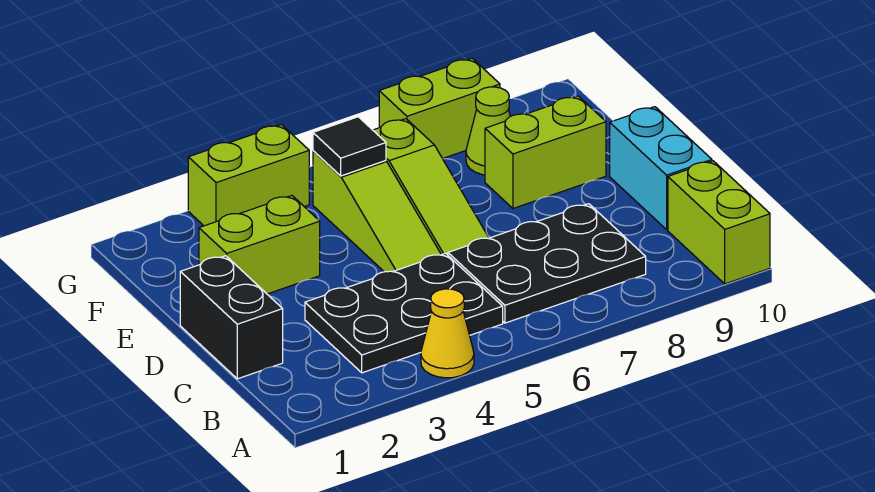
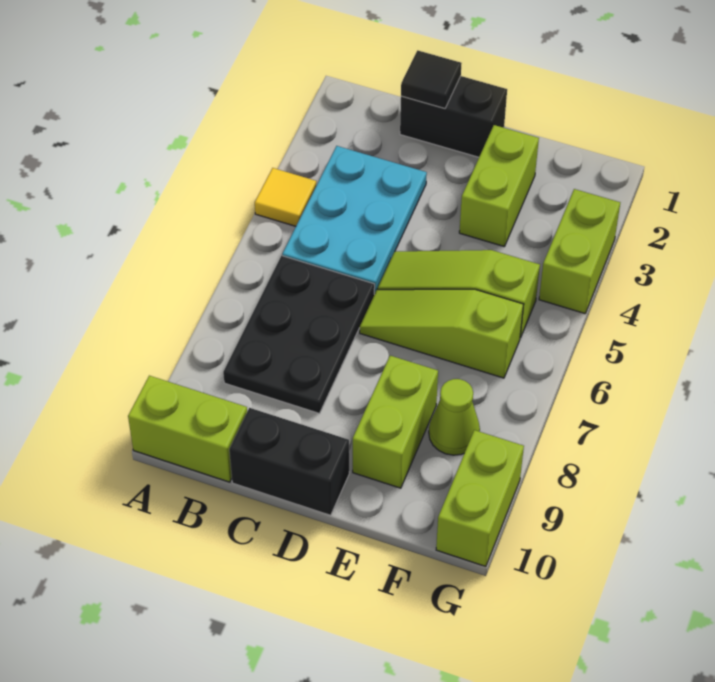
yellow 1x1 cone [421,289,474,378] -> yellow 1x1 tile [255,168,316,226]
black 2x3 plate [305,253,503,373] -> cyan 2x3 plate [282,146,427,294]
cyan 1x2 brick [610,107,712,230] -> black 1x2 brick [229,408,349,515]
black 1x1 tile [313,117,386,176] -> black 1x1 tile moved to [401,50,462,108]
lime 1x2 brick [379,58,500,159] -> lime 1x2 brick moved to [436,430,524,566]

